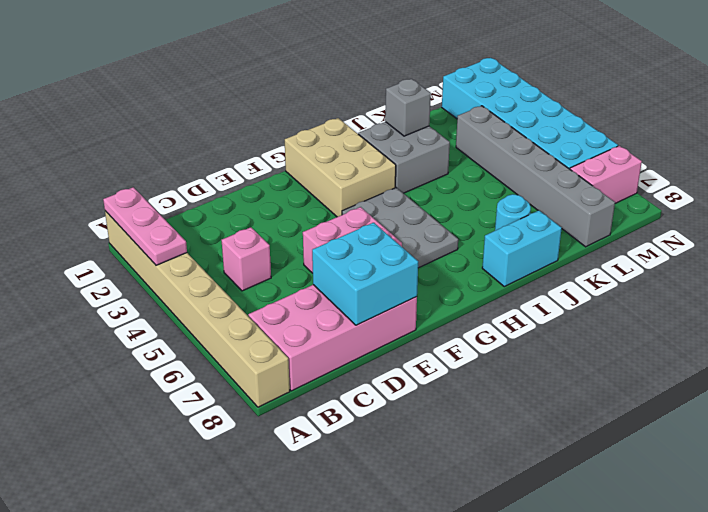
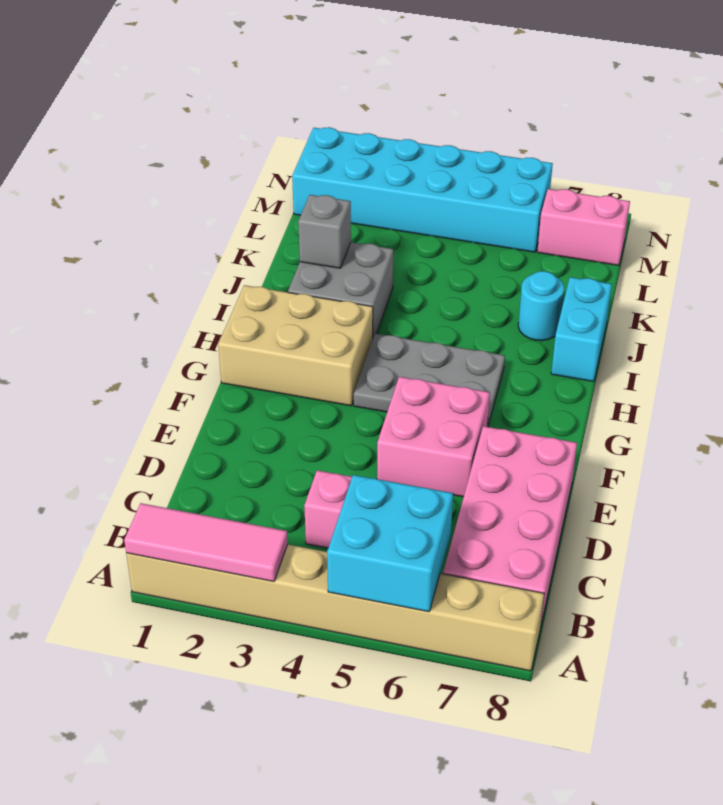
pink 1x3 plate [103,187,187,265] -> pink 1x3 tile [124,503,288,581]
cyan 2x2 brick [312,223,418,325] -> cyan 2x2 brick moved to [327,475,453,612]
grey 1x6 brick [456,106,615,247] -> none
pink 1x2 brick [570,146,642,203] -> pink 1x2 brick turned to [537,189,630,265]

